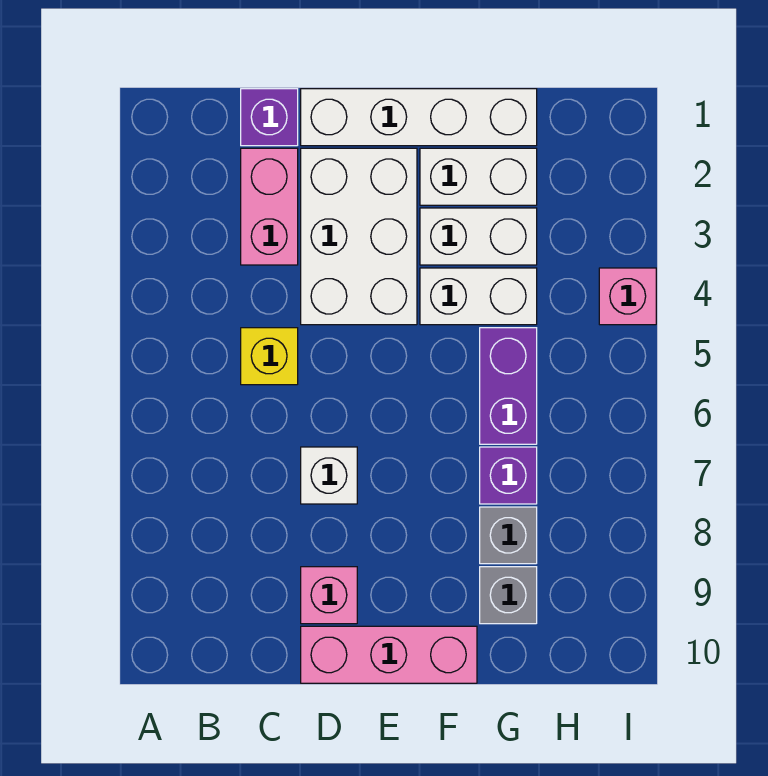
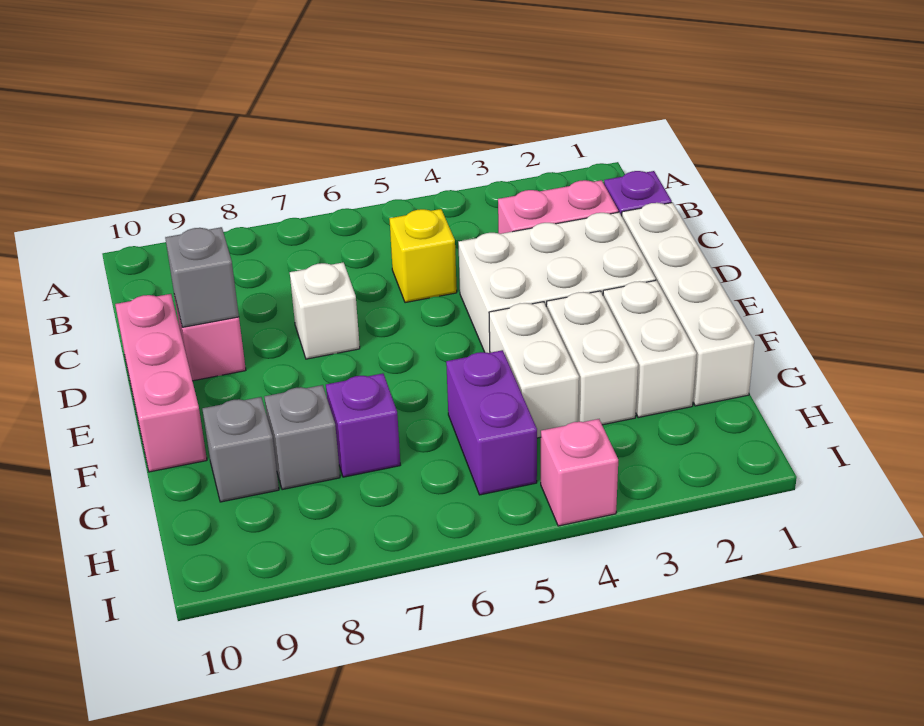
none -> grey 1x1 brick [165,227,239,327]
purple 1x2 brick [480,328,537,444] -> purple 1x2 brick turned to [446,350,537,495]

